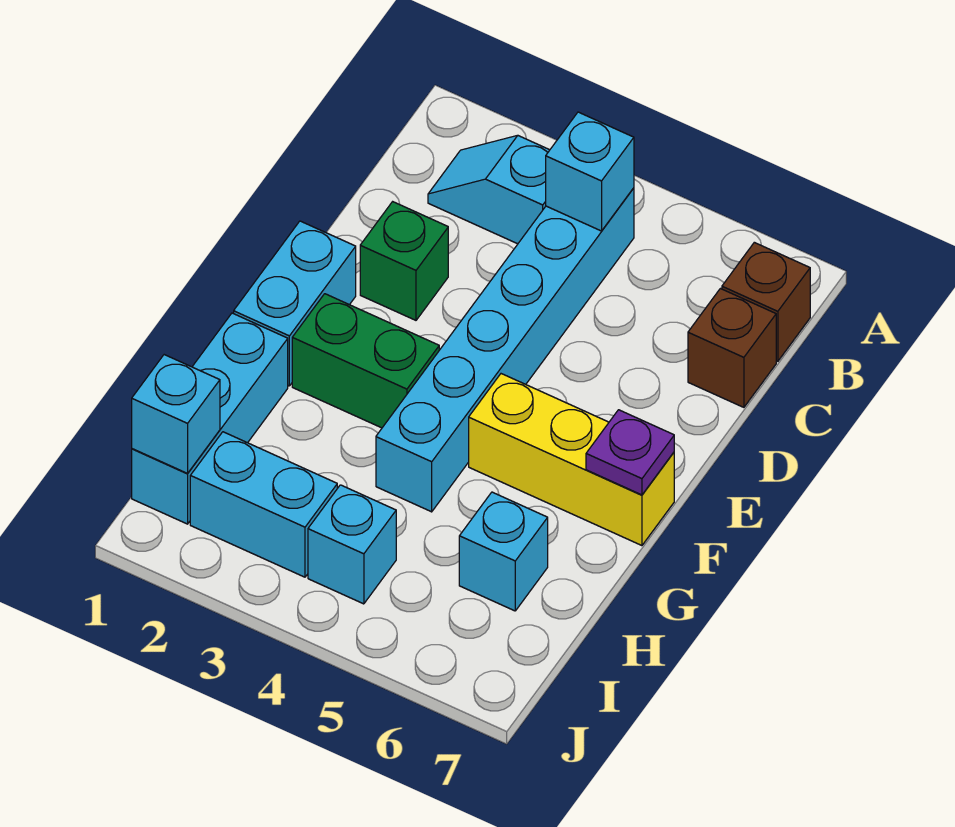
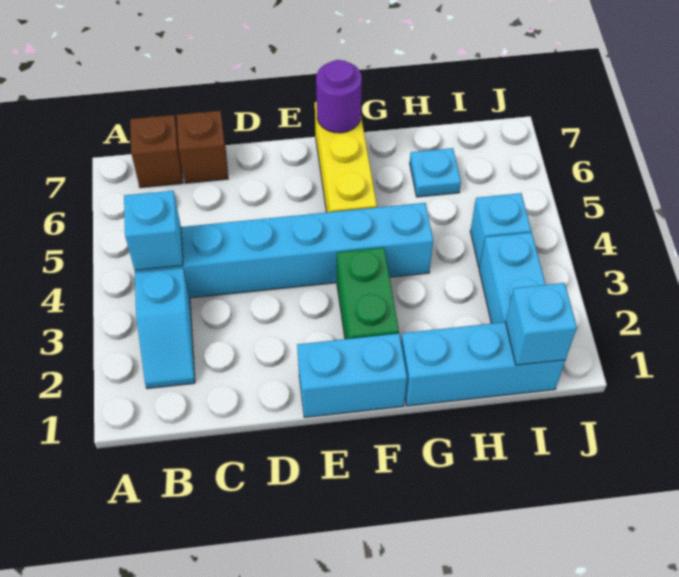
green 1x1 brick [360,202,448,320] -> none
purple 1x1 plate [586,410,674,495] -> purple 1x1 round brick [316,60,362,133]
cyan 1x1 brick [459,492,548,611] -> cyan 1x1 plate [410,148,461,197]

